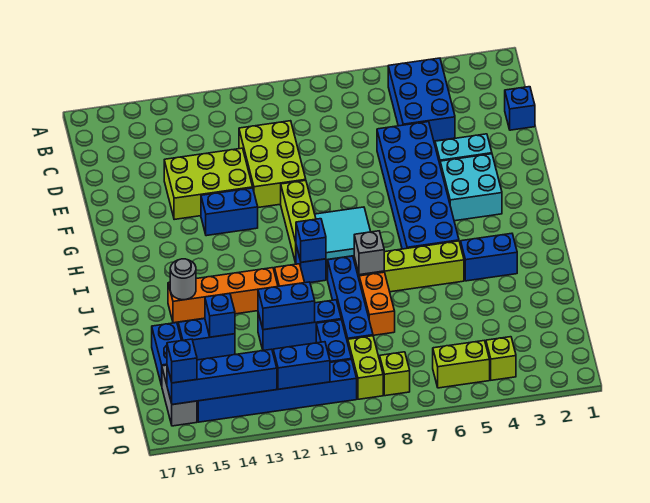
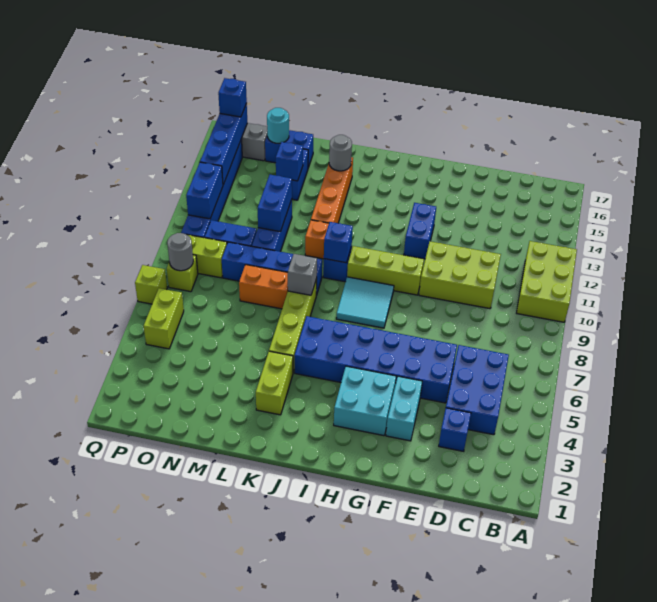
blue 2x3 brick [388,58,455,141] -> blue 2x3 brick turned to [446,345,509,435]
blue 1x1 brick [505,87,535,130] -> blue 1x1 brick moved to [439,408,471,451]
lime 2x3 brick [164,148,253,220] -> lime 2x3 brick moved to [517,241,577,322]
blue 1x2 brick [461,233,517,281] -> lime 1x2 brick [256,351,293,415]
none -> cyan 1x1 round brick [267,108,289,143]
lime 1x1 brick [486,337,516,380] -> lime 1x1 brick moved to [135,265,167,304]
none -> grey 1x1 round brick [167,233,193,271]

